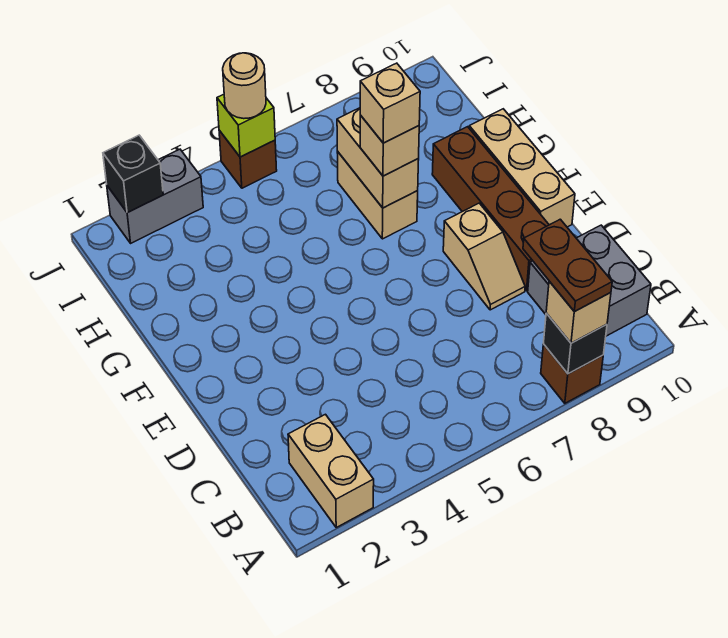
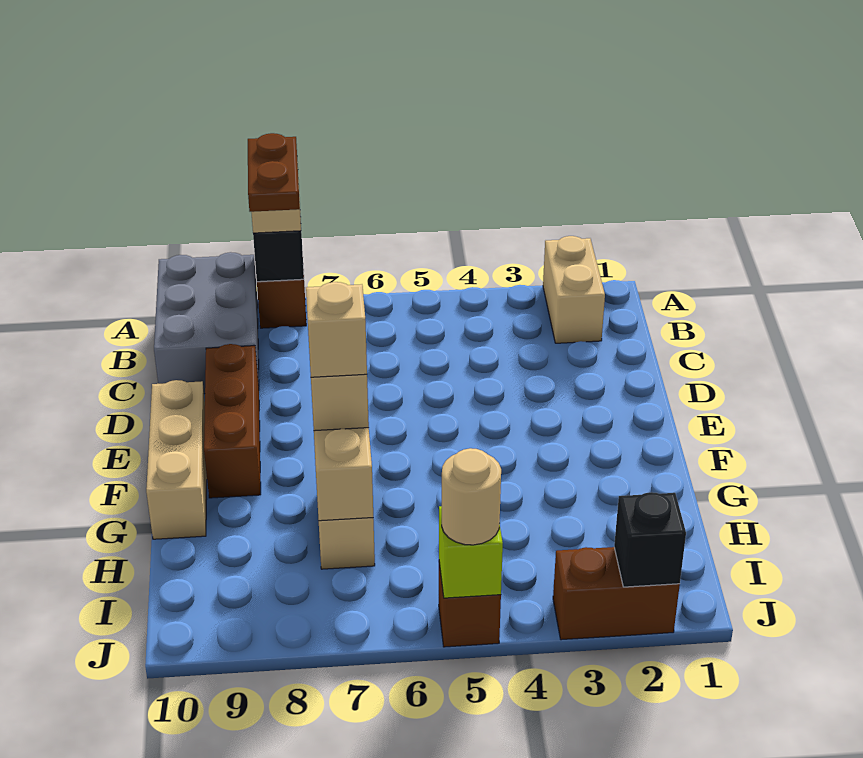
grey 2x2 brick [528,225,651,336] -> grey 2x3 brick [154,252,259,394]
tan 1x2 slope [443,203,525,310] -> none
brown 1x4 brick [432,127,549,291] -> brown 1x3 brick [204,344,261,498]
grey 1x2 brick [107,149,203,243] -> brown 1x2 brick [553,547,680,640]

